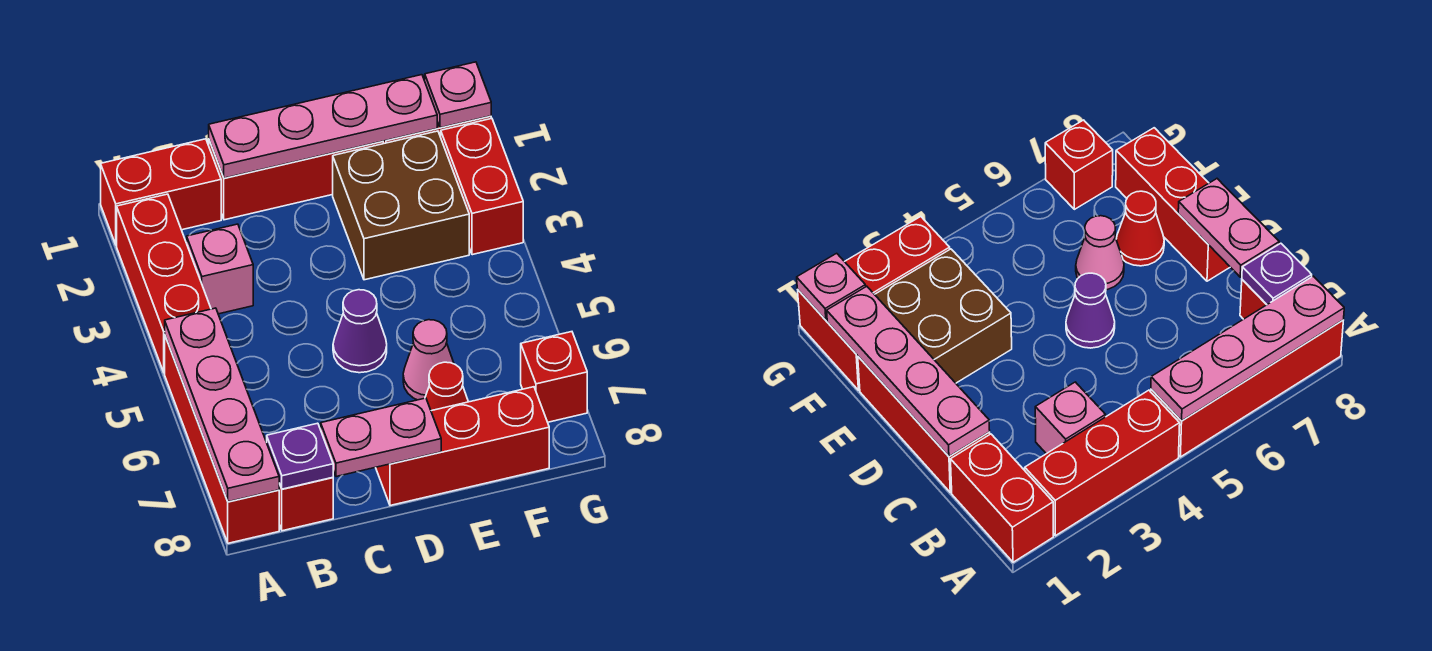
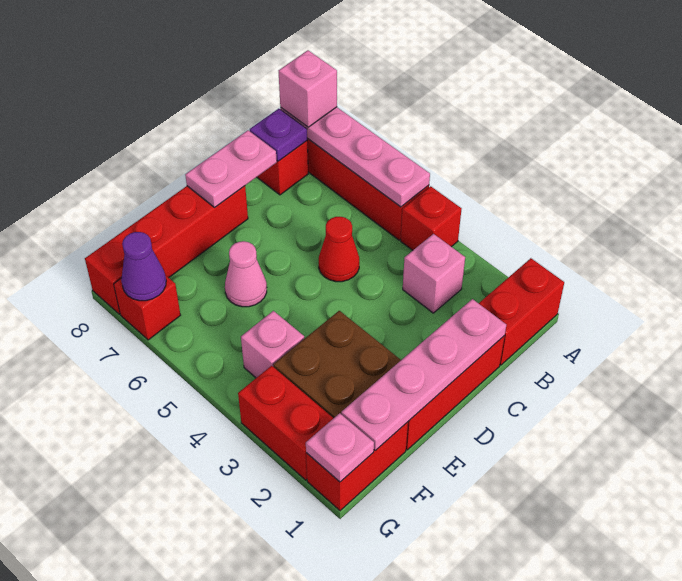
red 1x3 brick [117,194,211,373] -> red 1x1 brick [401,186,461,250]
none -> pink 1x1 brick [279,50,337,127]
purple 1x1 cone [333,290,387,373] -> purple 1x1 cone moved to [121,232,166,301]
red 1x3 brick [376,387,549,505] -> red 1x4 brick [85,186,248,314]
red 1x1 cone [425,362,468,411] -> red 1x1 cone moved to [319,217,359,282]
none -> pink 1x1 brick [241,311,304,378]

